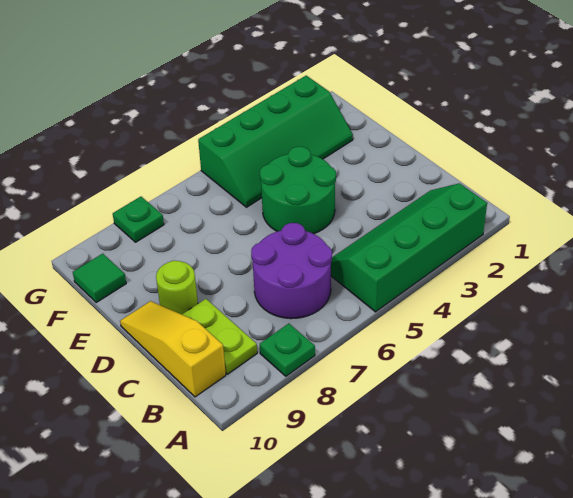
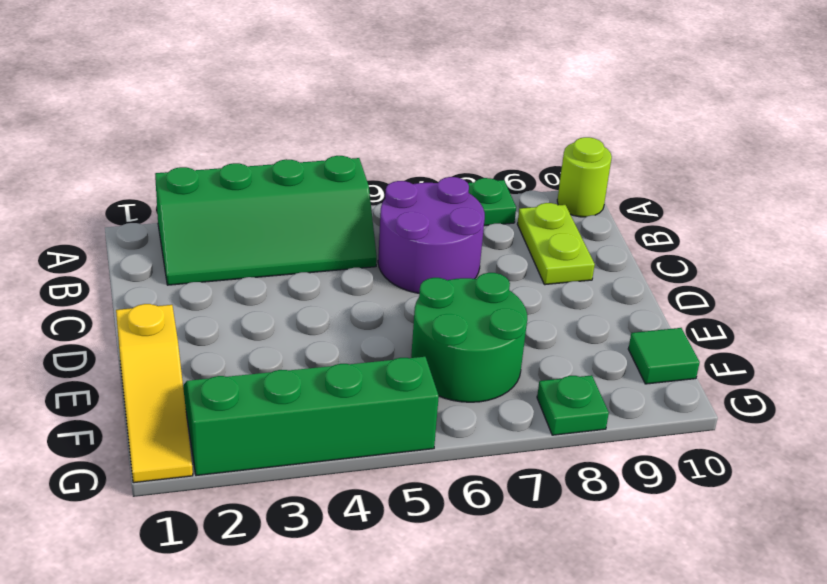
yellow 1x3 slope [120,301,226,397] -> yellow 1x3 slope moved to [116,304,193,483]
green 2x2 round brick [260,147,336,234] -> green 2x2 round brick moved to [411,273,527,402]
lime 1x1 round brick [156,261,198,314] -> lime 1x1 round brick moved to [557,137,612,217]

